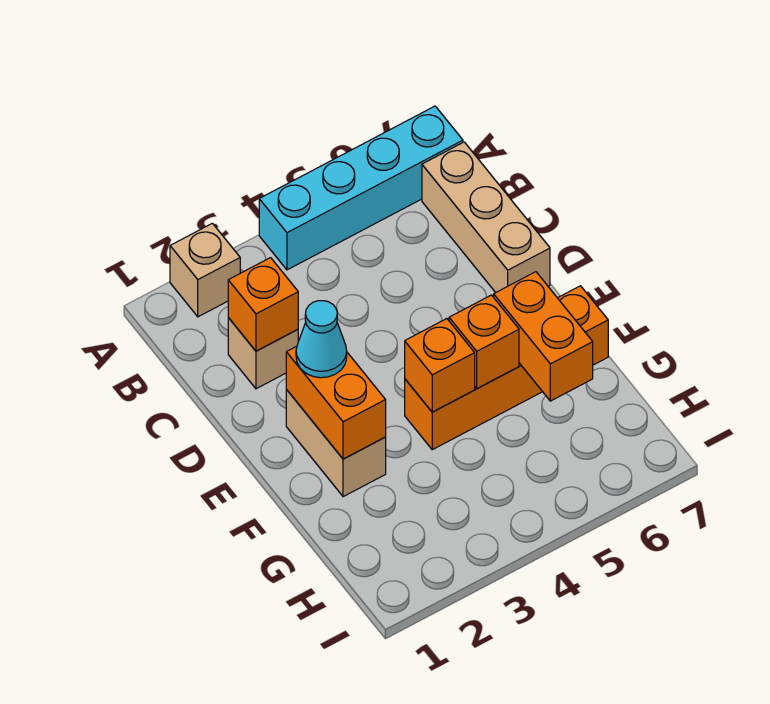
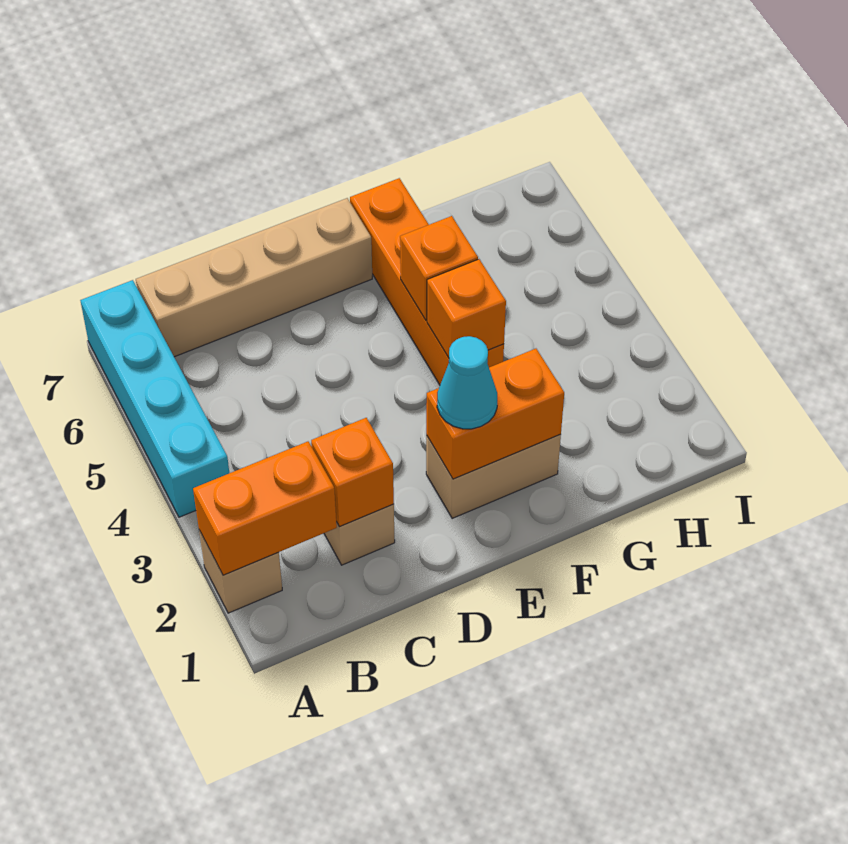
tan 1x3 brick [422,142,550,293] -> tan 1x4 brick [136,198,372,357]
orange 1x2 brick [494,272,593,401] -> orange 1x2 brick moved to [193,442,337,575]

